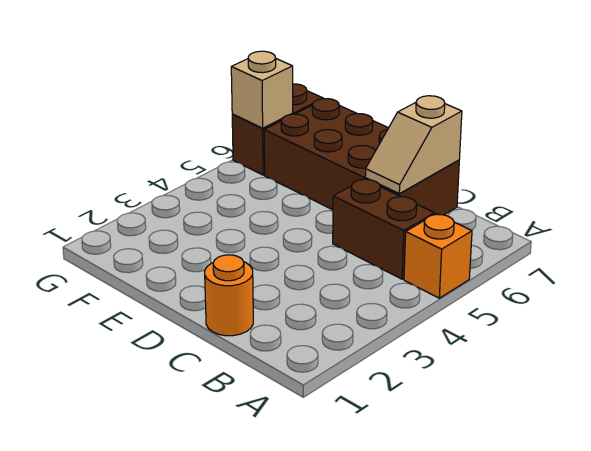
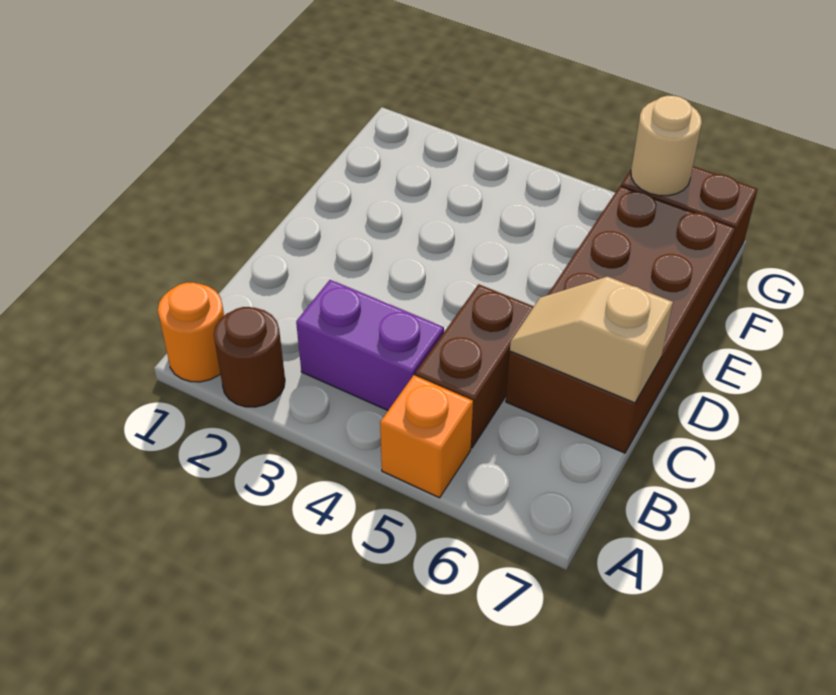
none -> brown 1x1 round brick [214,307,285,407]
none -> purple 1x2 brick [296,280,444,410]
orange 1x1 round brick [205,255,253,336] -> orange 1x1 round brick moved to [158,282,224,382]
tan 1x1 brick [231,51,293,128] -> tan 1x1 round brick [631,96,702,196]

